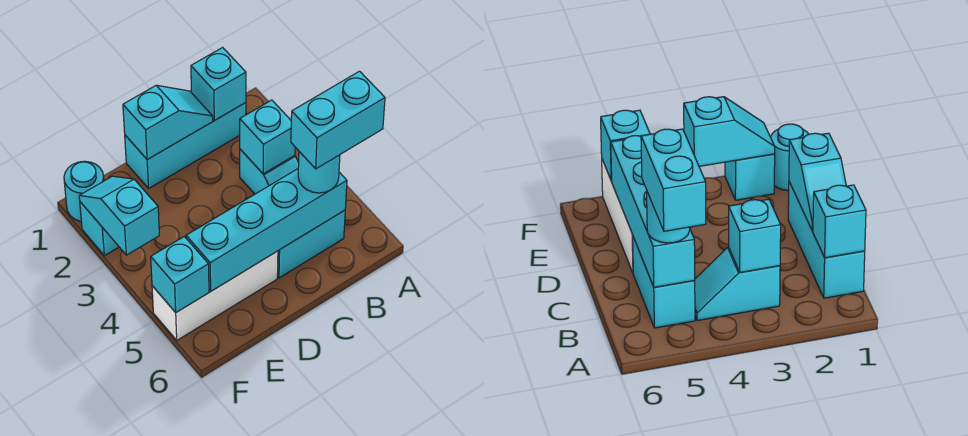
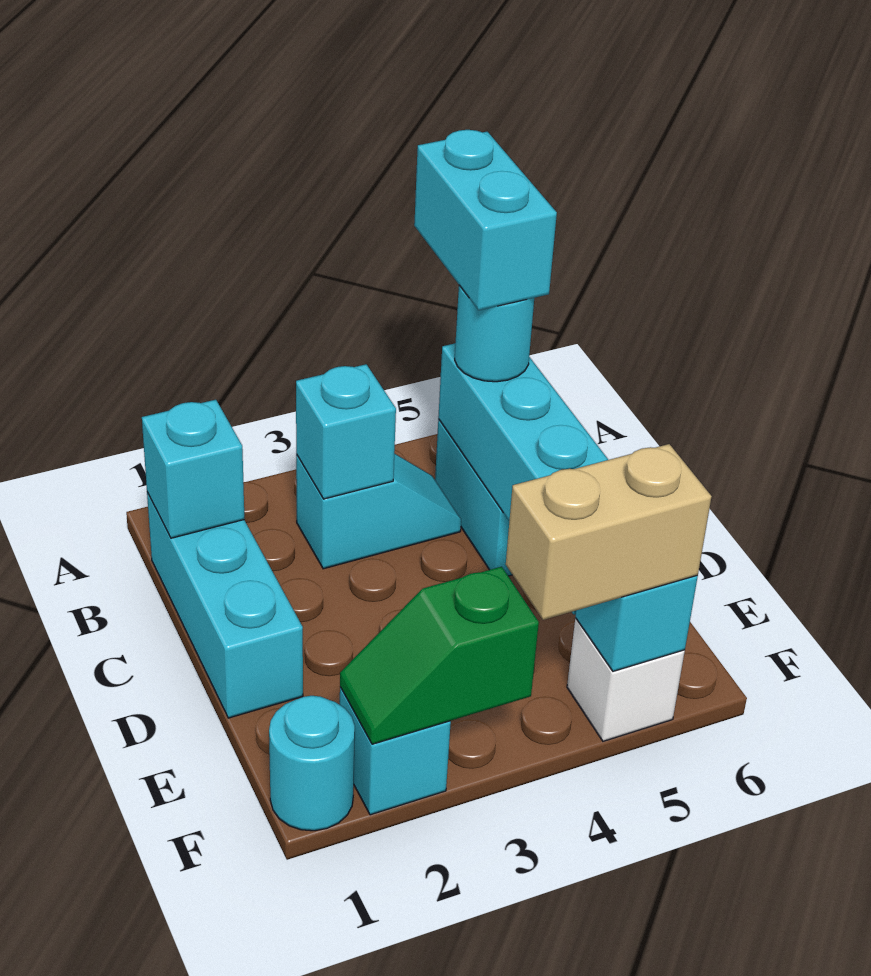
cyan 1x2 slope [123,85,213,160] -> none
white 1x3 brick [152,251,278,340] -> white 1x1 brick [567,618,685,741]
cyan 1x2 slope [79,176,159,255] -> green 1x2 slope [340,567,539,744]
none -> tan 1x2 brick [506,444,712,620]

